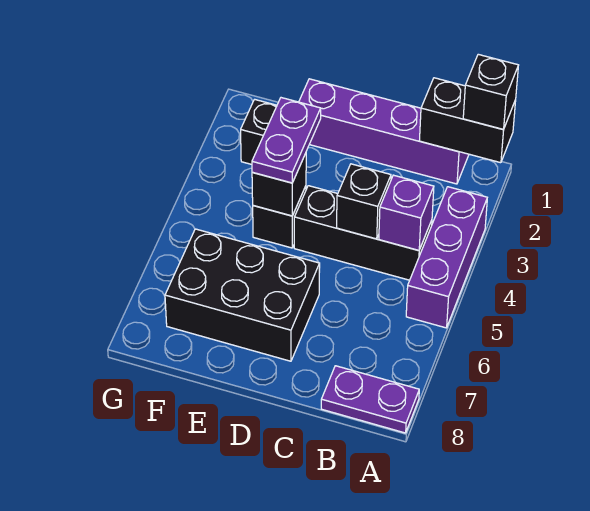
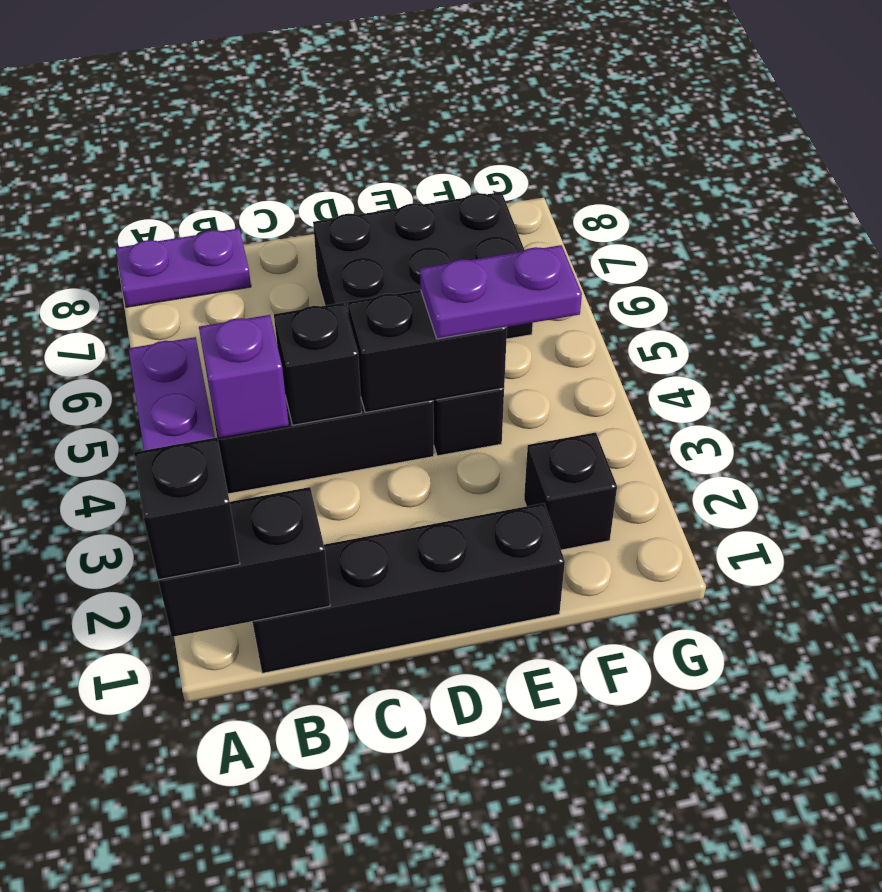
purple 1x4 brick [299,79,469,184] -> black 1x4 brick [252,503,565,673]
purple 1x2 plate [252,98,321,183] -> purple 1x2 plate turned to [420,245,582,339]
black 1x1 brick [252,153,306,216] -> black 1x2 brick [348,290,507,413]

